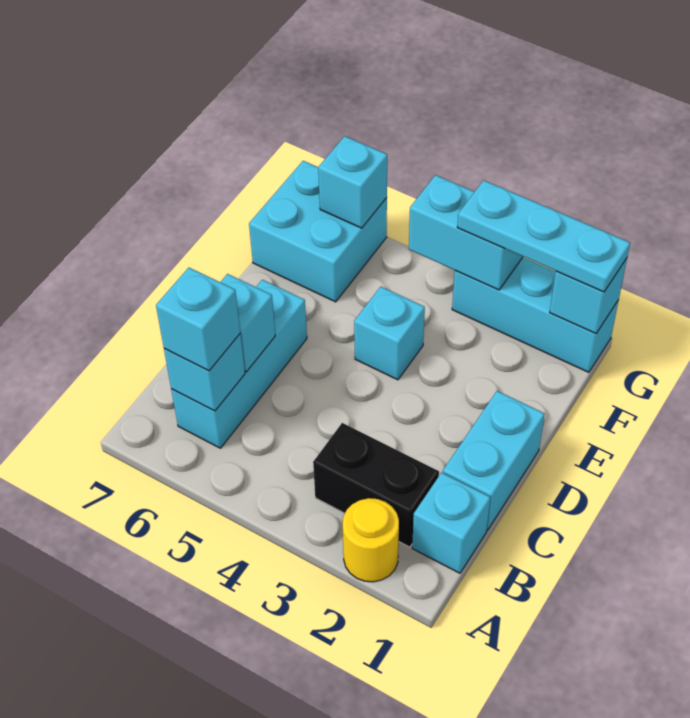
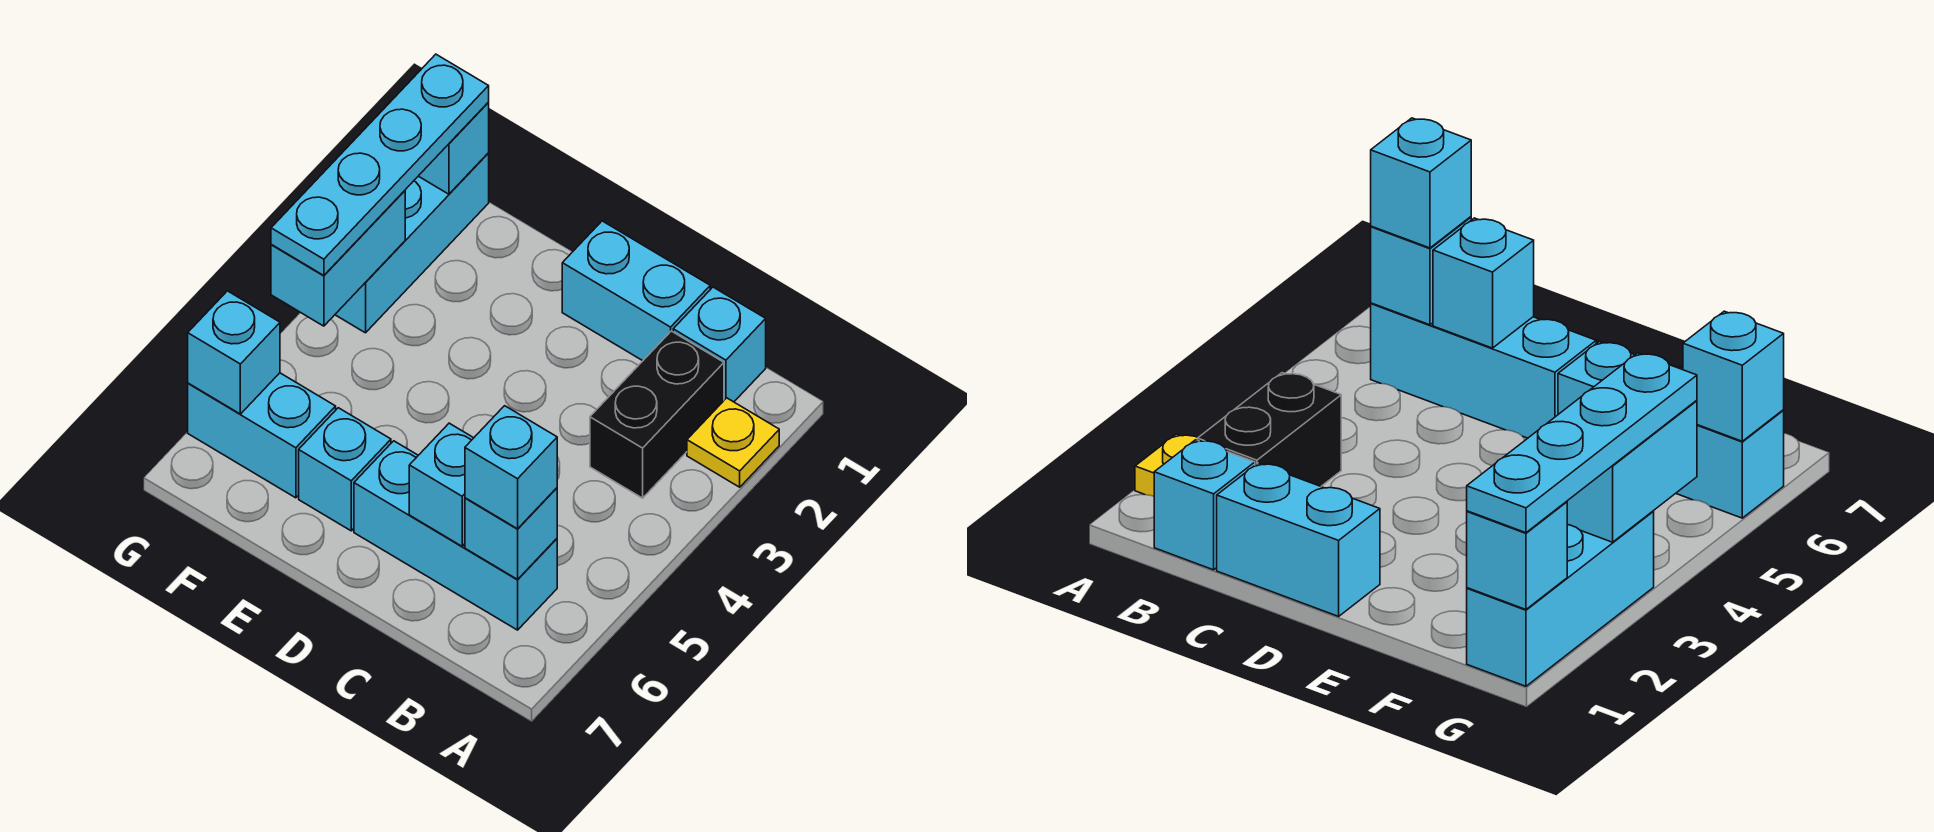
yellow 1x1 round brick [343,498,399,582] -> yellow 1x1 plate [687,398,779,487]
cyan 1x1 brick [354,287,425,380] -> cyan 1x1 brick moved to [299,408,391,531]
cyan 2x2 brick [249,161,387,302] -> cyan 1x2 brick [188,373,336,498]
cyan 1x3 plate [457,180,630,292] -> cyan 1x4 plate [271,54,489,276]

